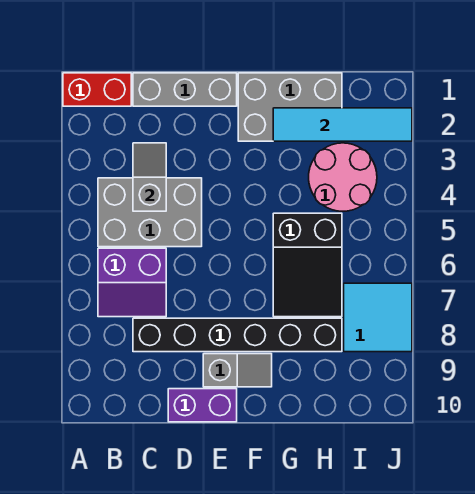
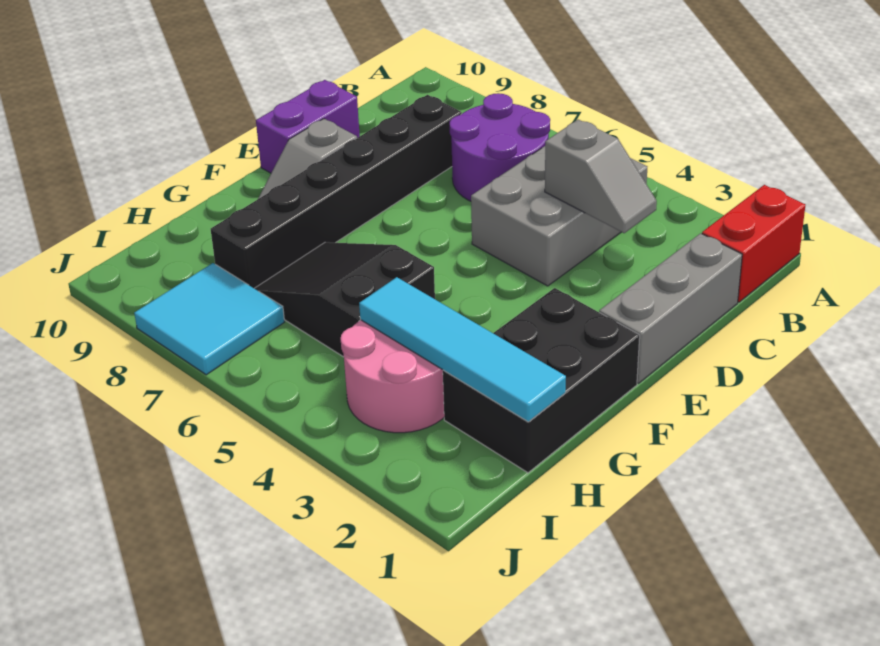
purple 2x2 slope [98,248,166,317] -> purple 2x2 round brick [450,93,550,201]
grey 2x3 brick [238,73,342,141] -> black 2x3 brick [443,288,640,473]
cyan 1x4 tile [273,108,412,141] -> cyan 1x4 tile turned to [359,277,566,422]

